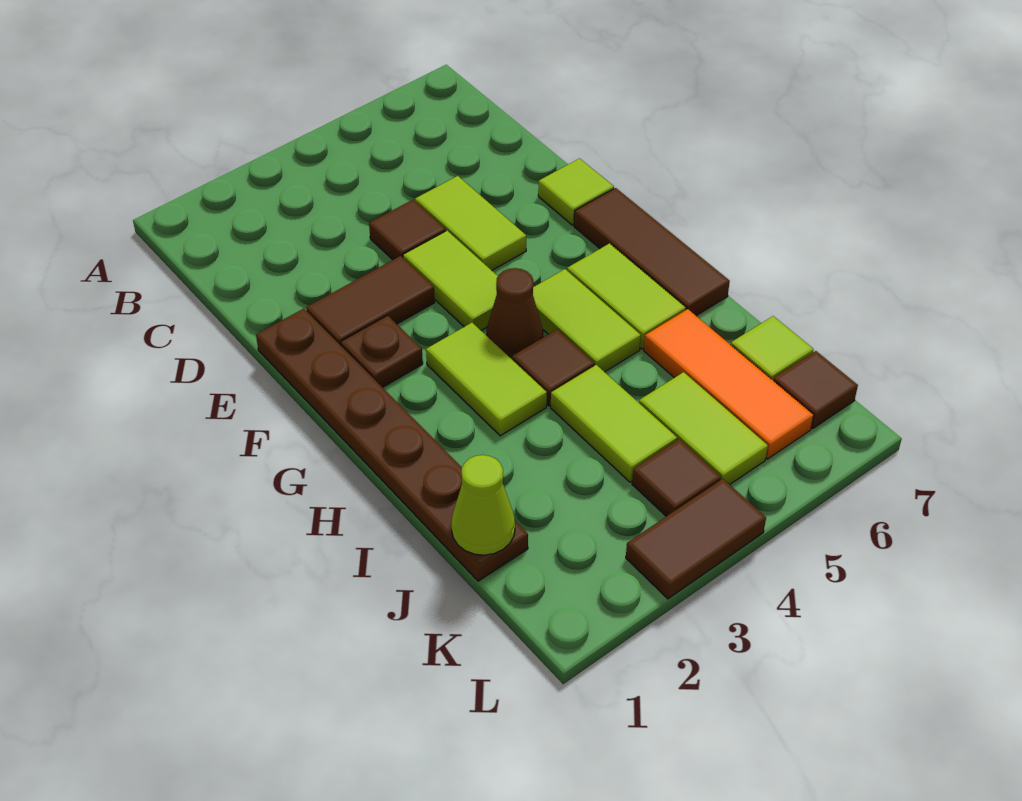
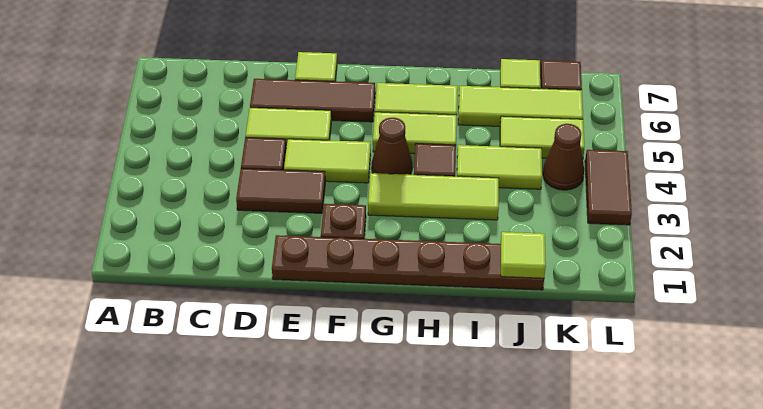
brown 1x2 tile [306,256,435,345] -> brown 1x2 tile turned to [236,168,325,213]
brown 1x3 tile [574,188,730,316] -> brown 1x3 tile moved to [250,79,375,122]
lime 1x2 tile [426,323,547,436] -> lime 1x3 tile [368,173,499,220]
orange 1x3 tile [644,309,813,459] -> lime 1x3 tile [458,86,583,126]
lime 1x1 cone [451,455,515,555] -> lime 1x1 tile [501,232,546,278]
brown 1x1 tile [632,439,721,516] -> brown 1x1 cone [543,124,584,190]

